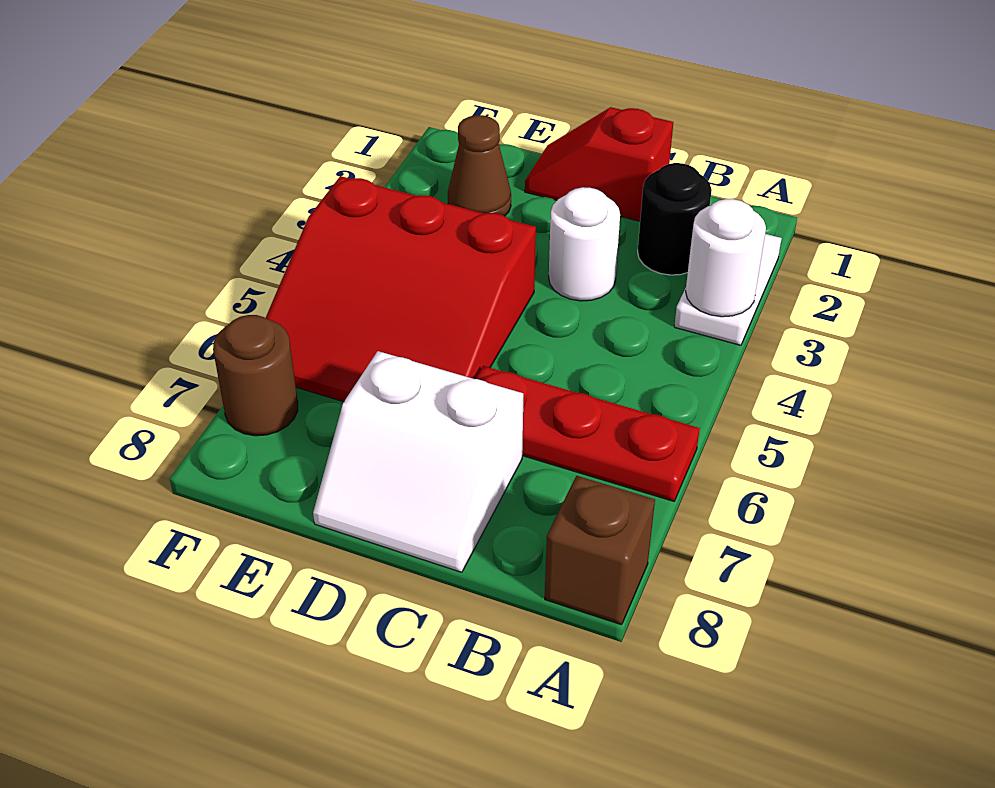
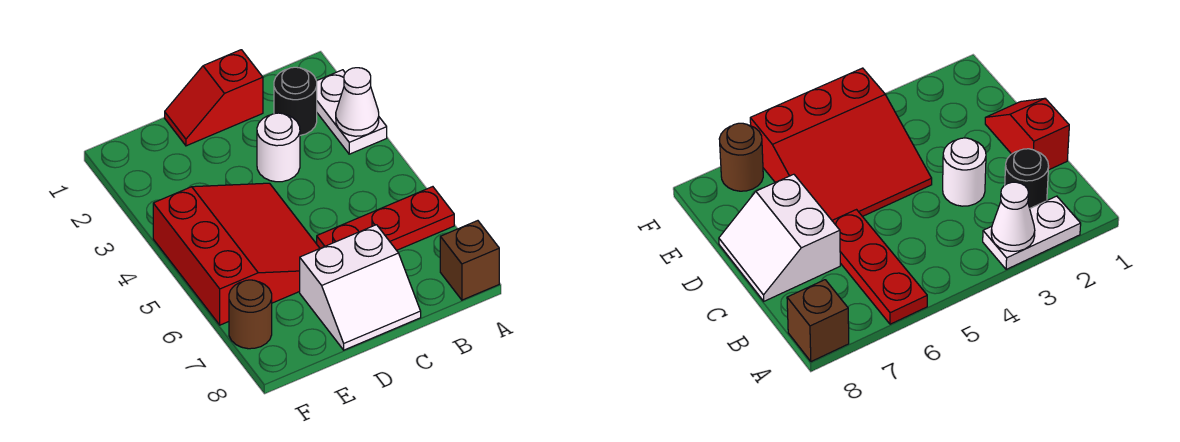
white 1x1 round brick [686,199,766,317] -> white 1x1 cone [336,68,379,136]
red 3x3 slope [266,176,536,402] -> red 3x3 slope turned to [153,183,320,325]
brown 1x1 cone [448,115,511,216] -> none

